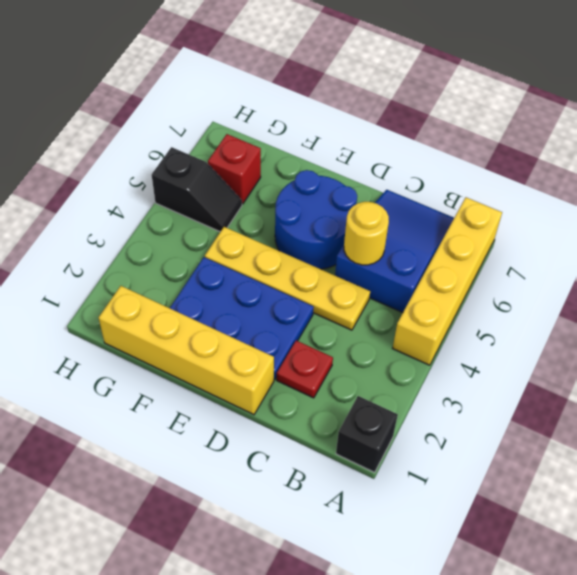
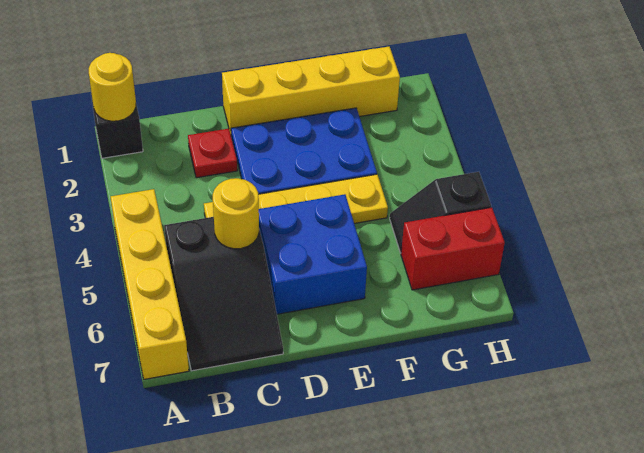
none -> yellow 1x1 round brick [89,53,136,121]
blue 2x3 slope [335,190,454,312] -> black 2x3 slope [164,217,283,371]
blue 2x2 round brick [275,170,357,269] -> blue 2x2 brick [259,194,367,314]
red 1x1 brick [208,134,261,204] -> red 1x2 brick [401,207,505,290]

